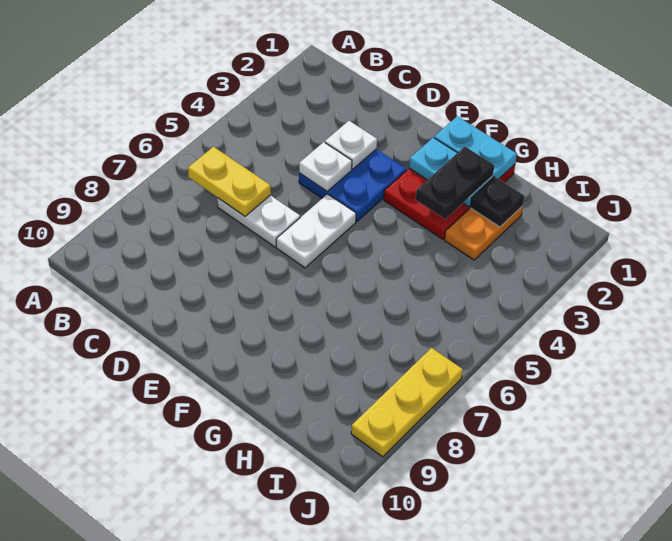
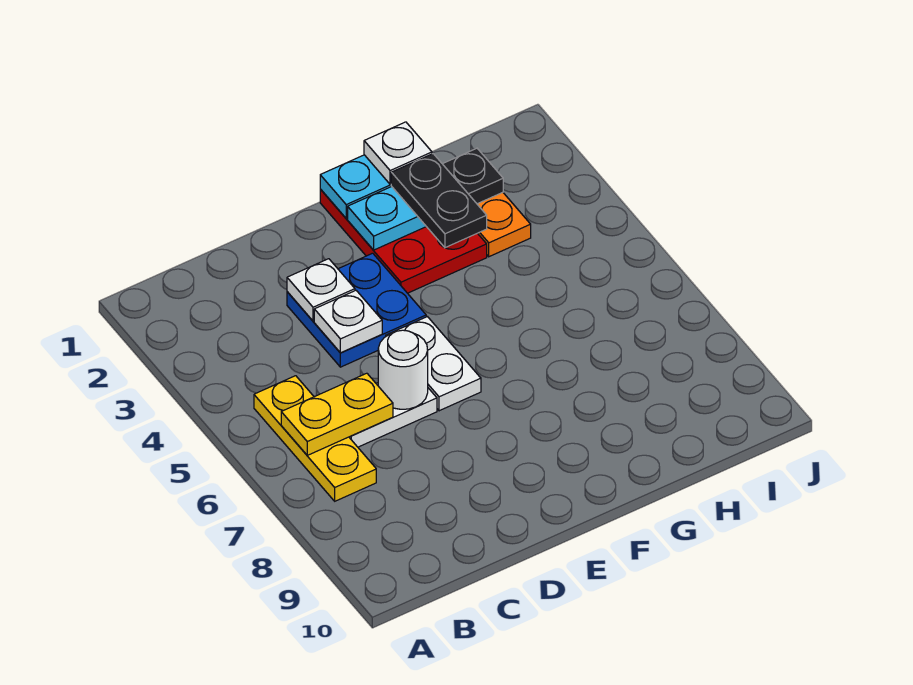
none -> white 1x1 round brick [378,330,428,409]
none -> white 1x1 plate [364,122,432,184]
yellow 1x3 plate [351,348,463,457] -> yellow 1x3 plate moved to [254,376,376,501]

